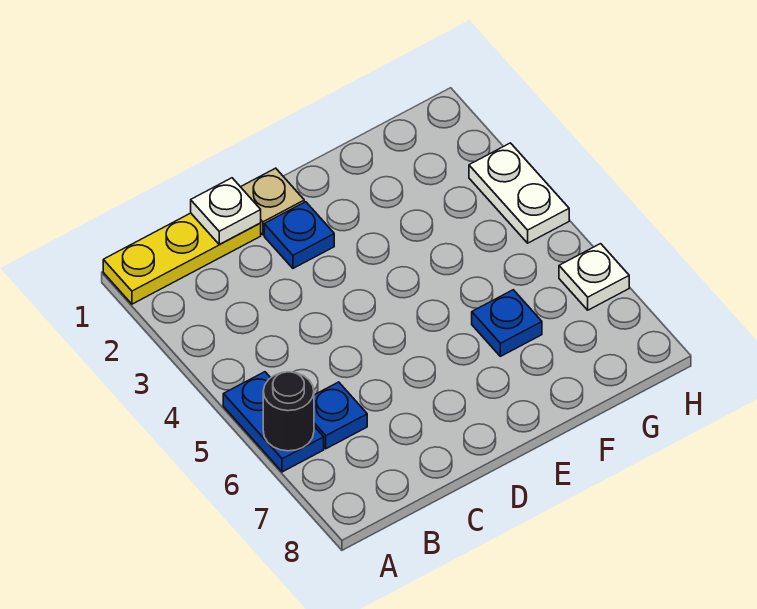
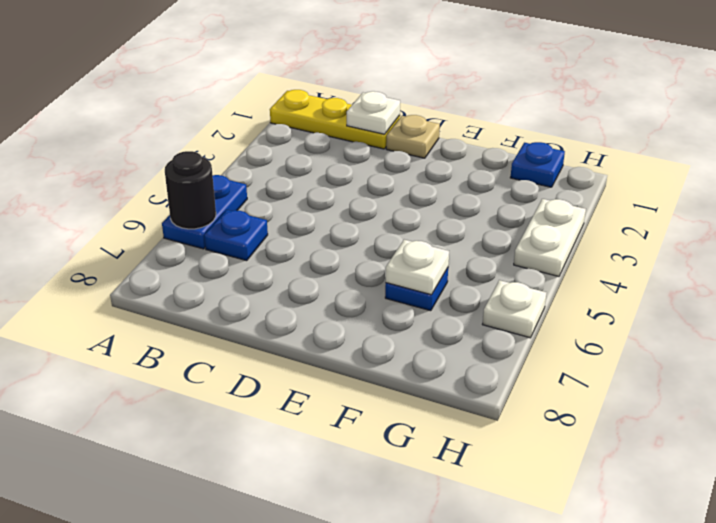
blue 1x1 plate [264,202,334,268] -> blue 1x1 plate moved to [510,142,565,187]
none -> white 1x1 plate [386,240,449,295]

